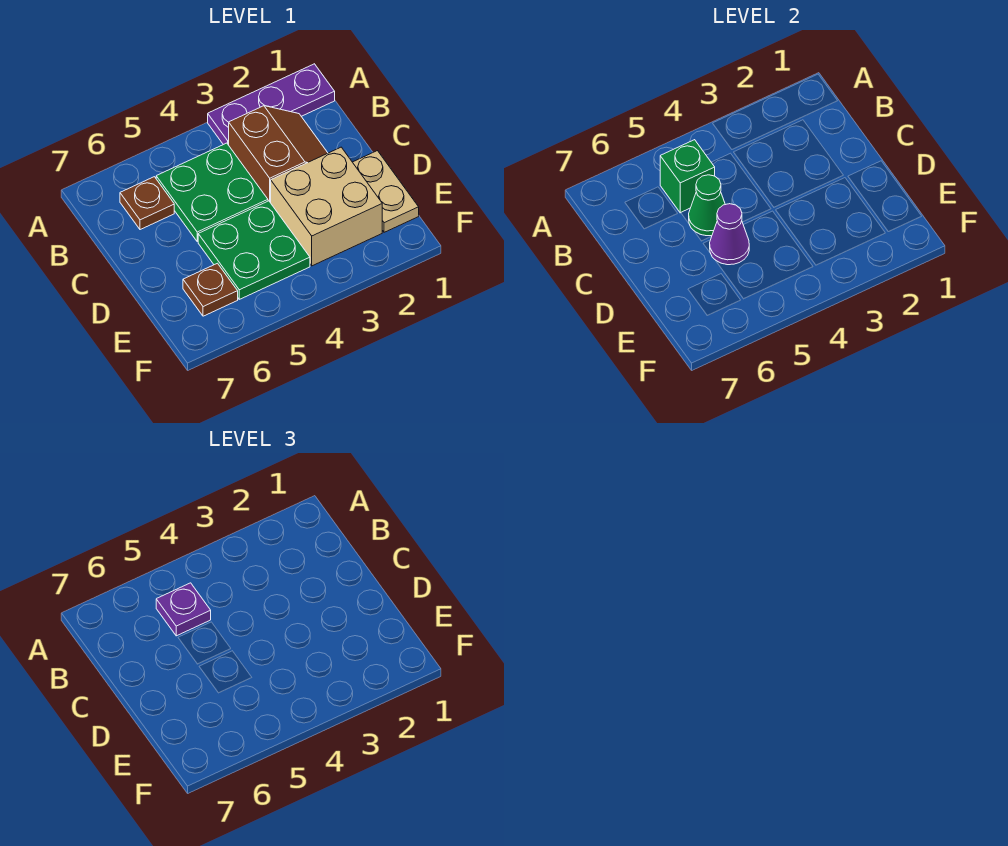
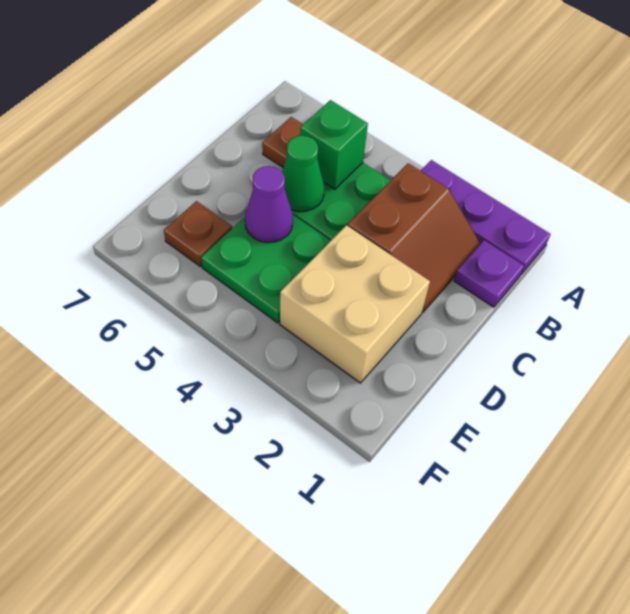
purple 1x1 plate [156,583,211,636] -> purple 1x1 plate moved to [454,240,524,307]
tan 1x2 plate [353,151,419,232] -> none

